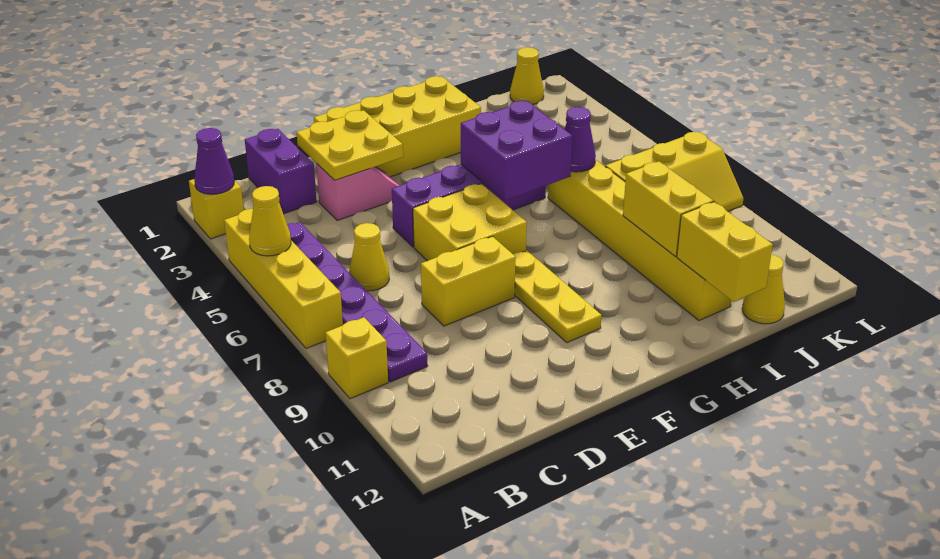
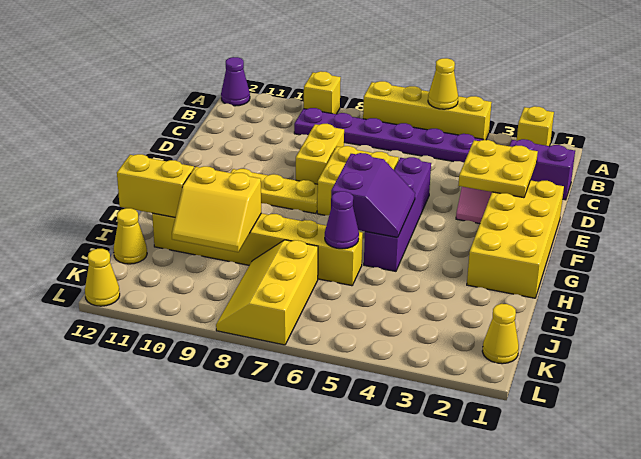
purple 1x1 cone [194,128,234,194] -> purple 1x1 cone moved to [221,57,250,106]
yellow 1x1 cone [349,223,389,291] -> yellow 1x1 cone moved to [85,249,120,306]
purple 2x2 brick [461,101,572,200] -> purple 2x2 slope [331,153,415,237]

